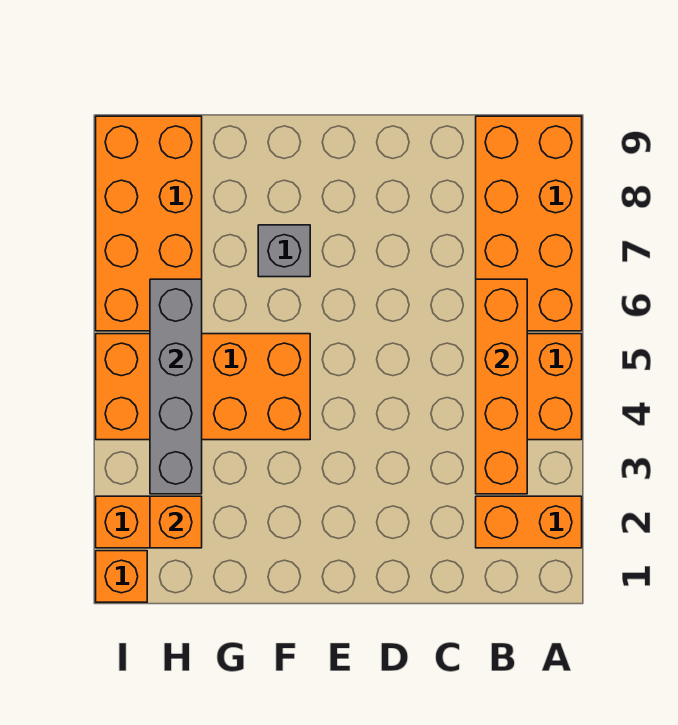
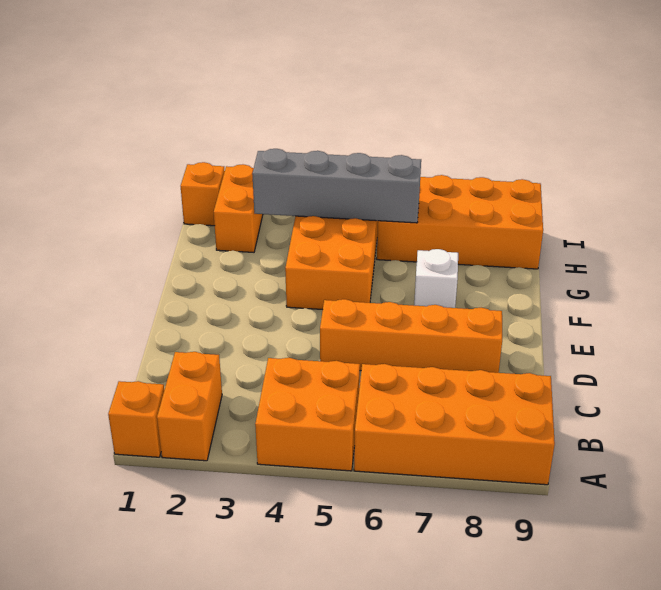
orange 1x4 brick [476,279,527,494] -> orange 1x4 brick moved to [320,299,502,373]
grey 1x1 brick [258,225,310,277] -> white 1x1 brick [414,249,458,308]
orange 1x1 brick [150,496,202,548] -> orange 1x1 brick moved to [108,381,164,457]

